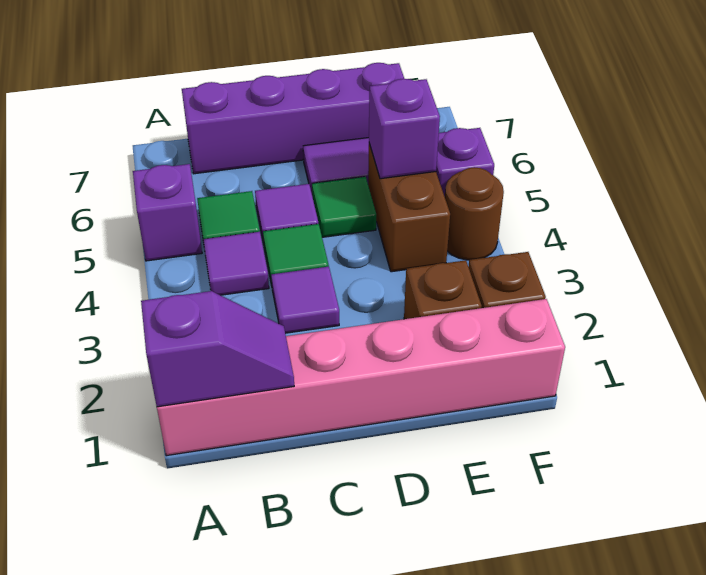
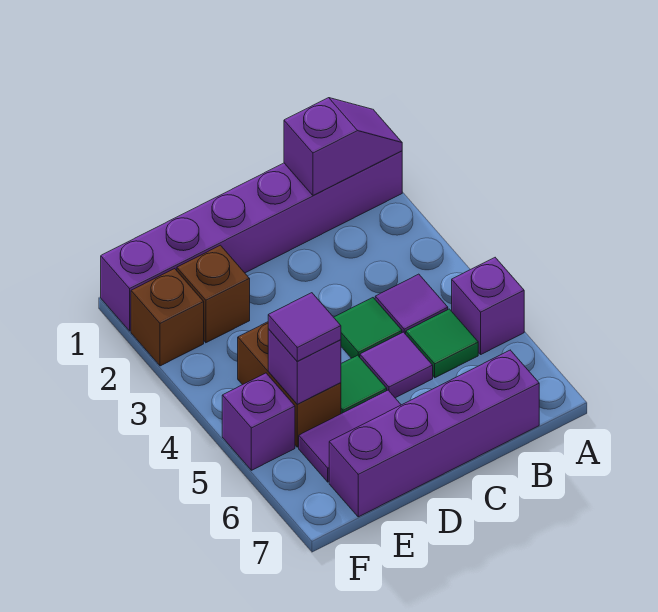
pink 1x6 brick [157,299,565,456] -> purple 1x6 brick [101,151,402,331]
purple 1x2 slope [141,291,294,407] -> purple 1x2 slope turned to [284,98,402,195]
purple 1x1 tile [271,267,339,333] -> purple 1x1 tile moved to [268,293,341,361]
brown 1x1 round brick [445,167,504,260] -> none

